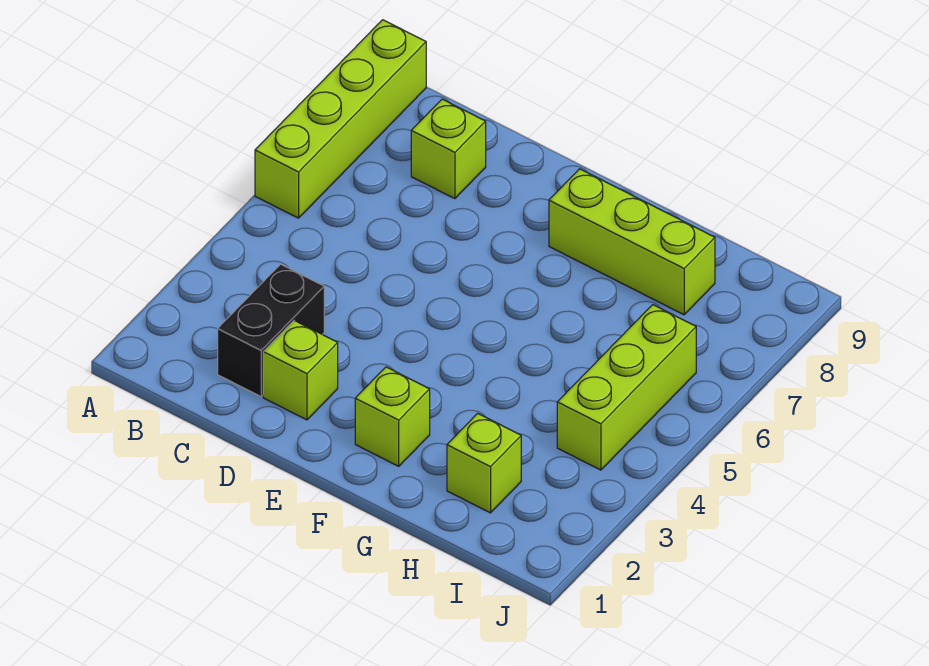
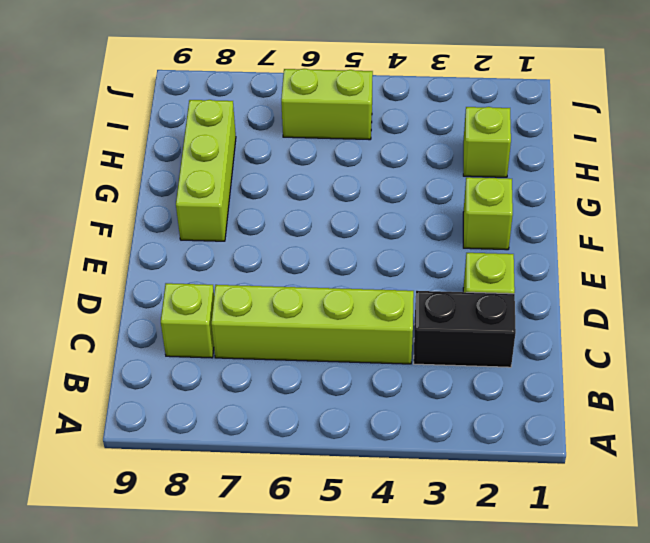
lime 1x4 brick [255,20,426,218] -> lime 1x4 brick moved to [211,285,414,364]
lime 1x3 brick [557,305,696,470] -> lime 1x2 brick [281,69,373,140]

